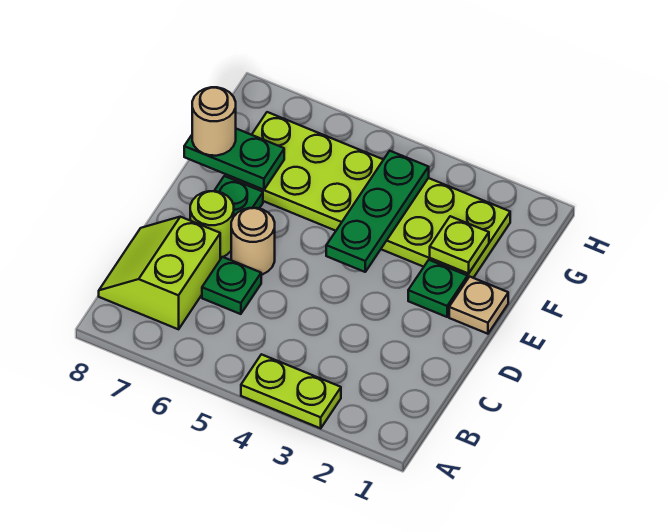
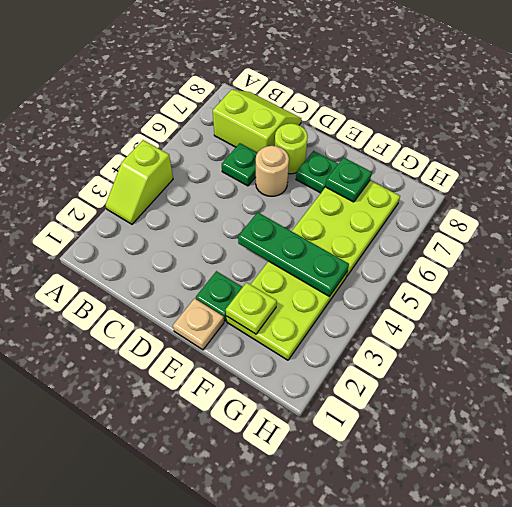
lime 1x2 plate [241,354,341,428] -> lime 1x2 slope [105,140,173,224]
green 1x2 plate [184,129,284,190] -> green 1x1 plate [326,157,372,202]
tan 1x1 round brick [192,87,236,156] -> none

